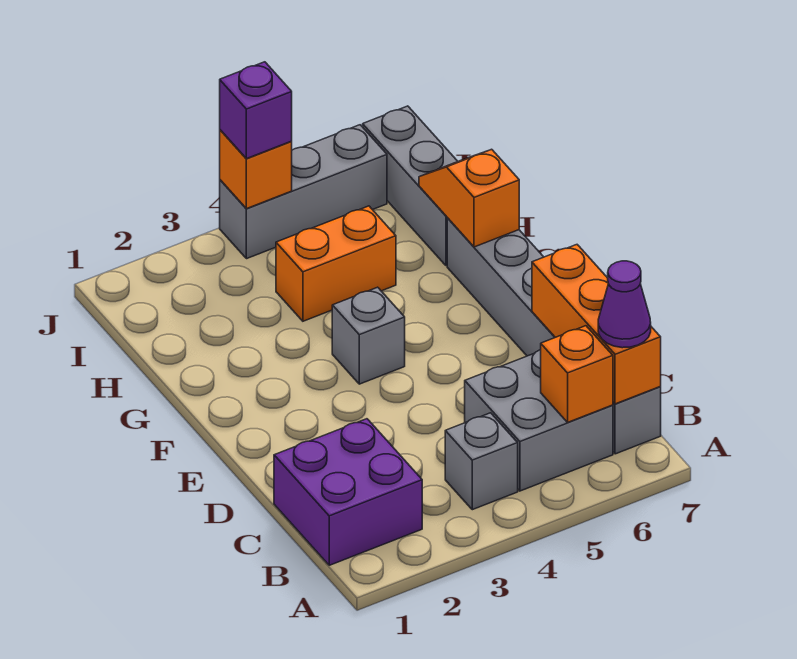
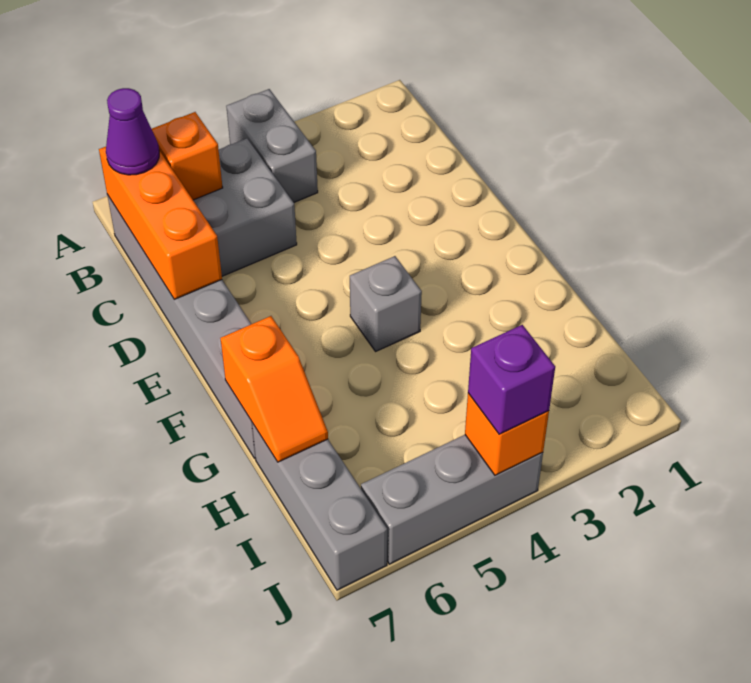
purple 2x2 brick [274,419,422,565] -> none
grey 1x1 brick [445,413,518,510] -> grey 1x2 brick [226,89,318,202]
orange 1x2 brick [276,206,396,321] -> none

